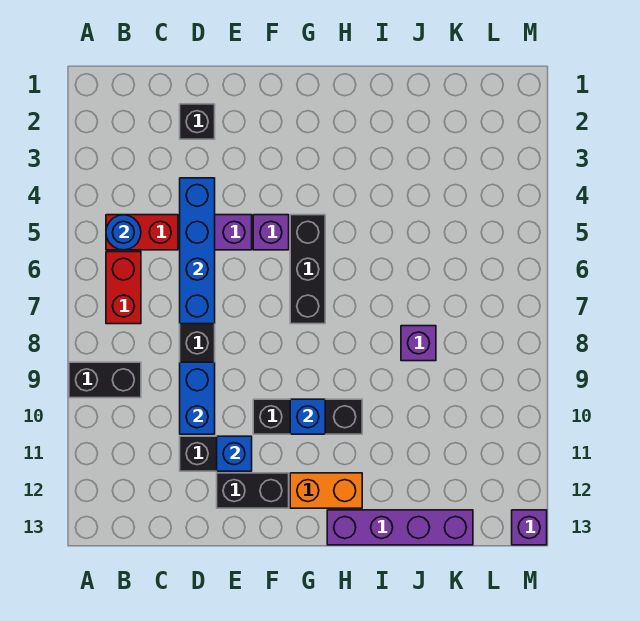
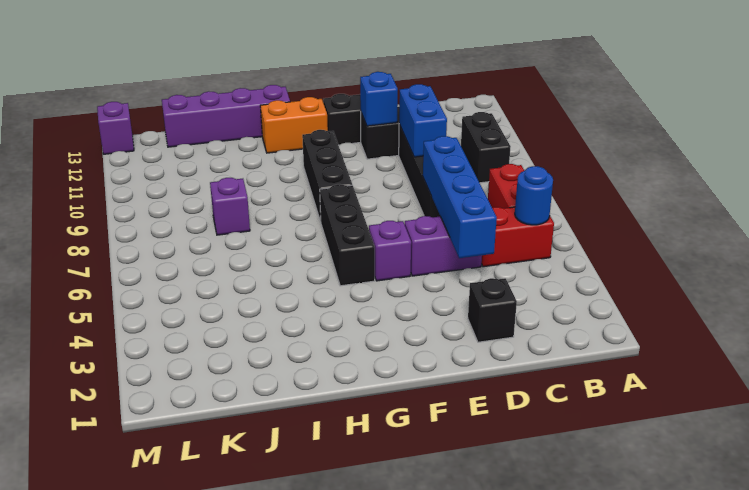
black 1x2 brick [69,362,141,398] -> black 1x2 brick turned to [461,112,511,183]
black 1x3 brick [253,399,362,434] -> black 1x3 brick turned to [302,130,352,222]
blue 1x1 brick [290,399,325,434] -> none

